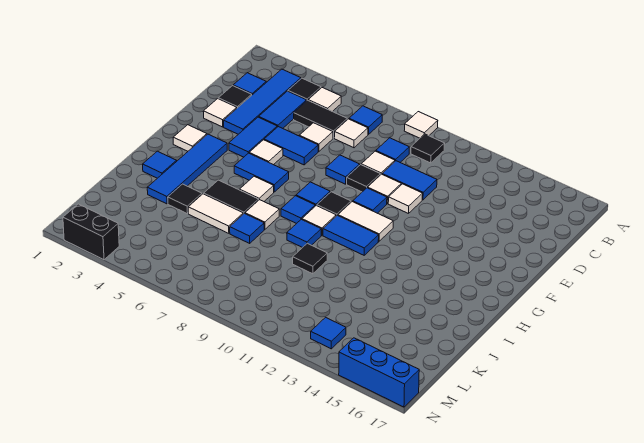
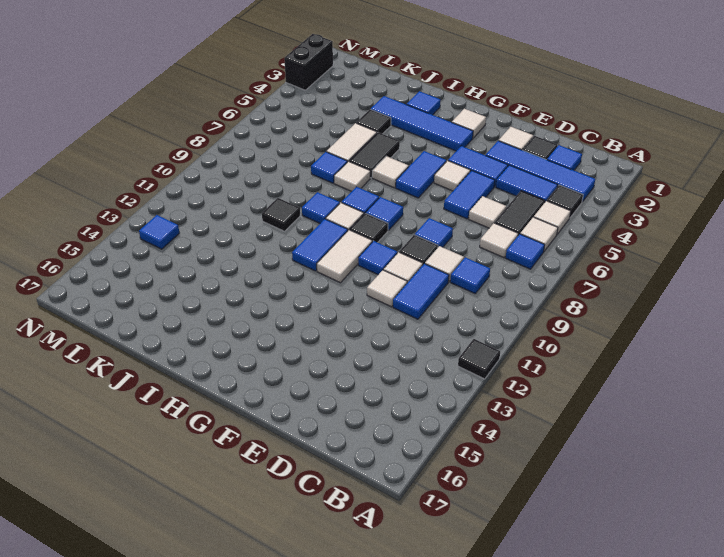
white 1x1 tile [404,112,438,138] -> white 1x1 tile moved to [520,217,558,251]
black 1x1 tile [411,134,445,163] -> black 1x1 tile moved to [458,339,500,379]
blue 1x3 brick [339,338,419,407] -> none

